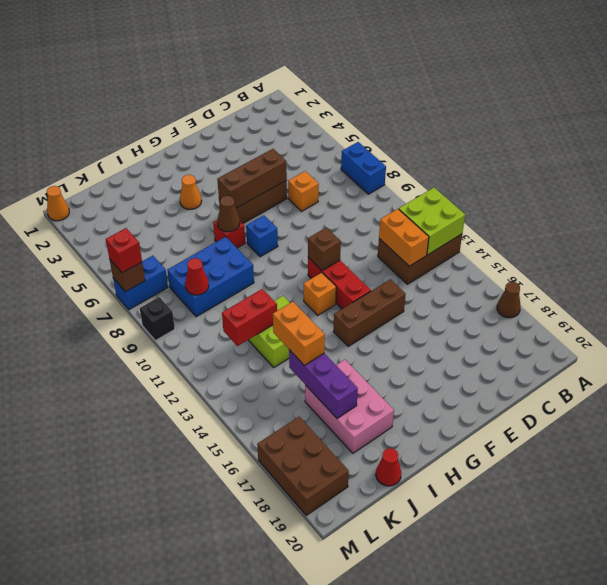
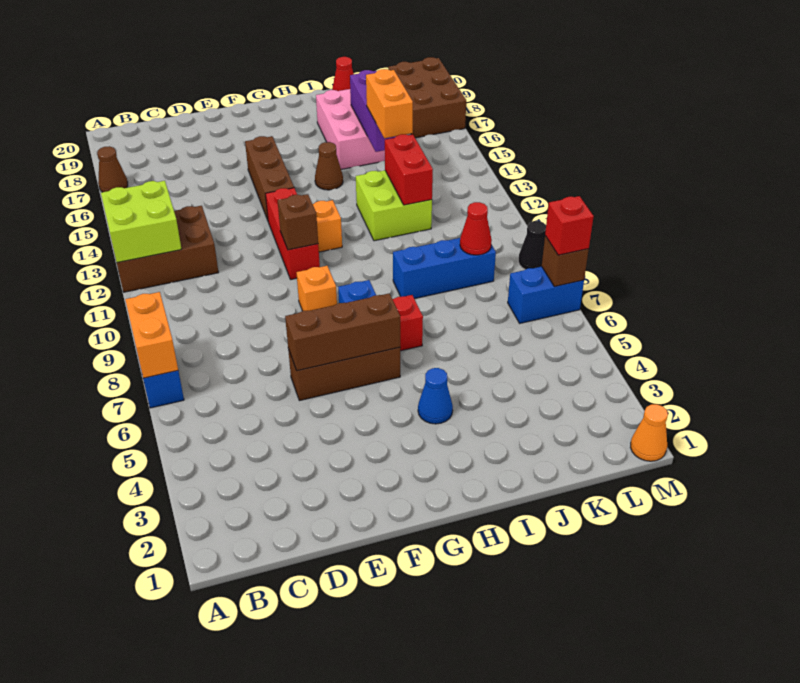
orange 1x2 brick [379,209,429,266] -> orange 1x2 brick moved to [125,292,178,378]
orange 1x1 brick [288,171,319,211] -> orange 1x1 brick moved to [296,266,337,311]
brown 1x3 brick [333,279,406,346] -> brown 1x3 brick turned to [245,136,294,220]
orange 1x1 cone [180,175,202,209] -> blue 1x1 cone [418,368,453,424]
brown 1x1 cone [217,196,240,232] -> brown 1x1 cone moved to [315,142,343,190]
blue 2x3 brick [167,237,254,317] -> blue 1x3 brick [393,238,496,299]
red 1x2 brick [222,289,277,346] -> red 1x2 brick turned to [385,134,433,205]
black 1x1 brick [140,297,175,341] -> black 1x1 cone [518,221,546,270]

